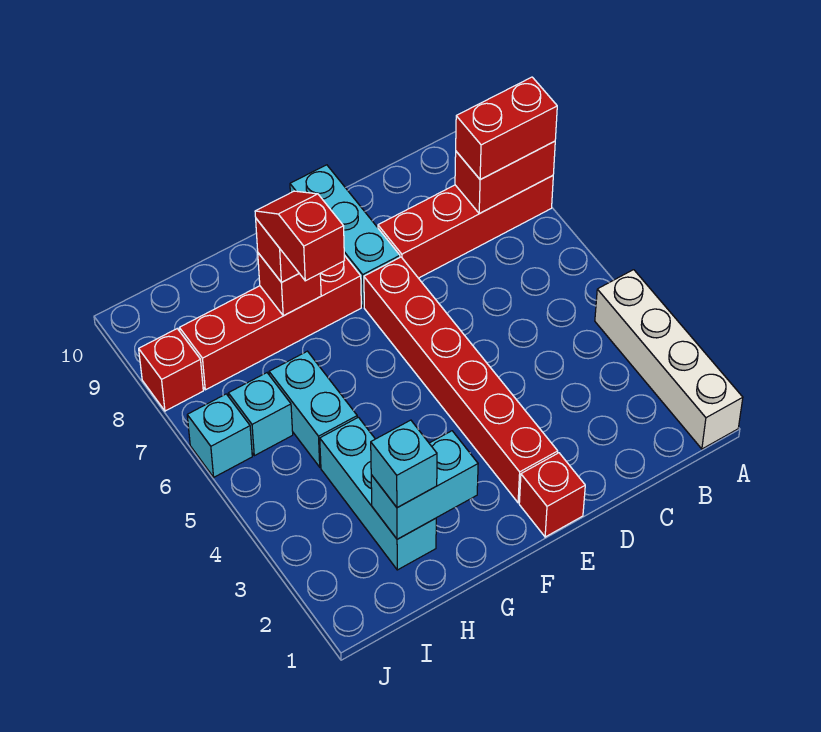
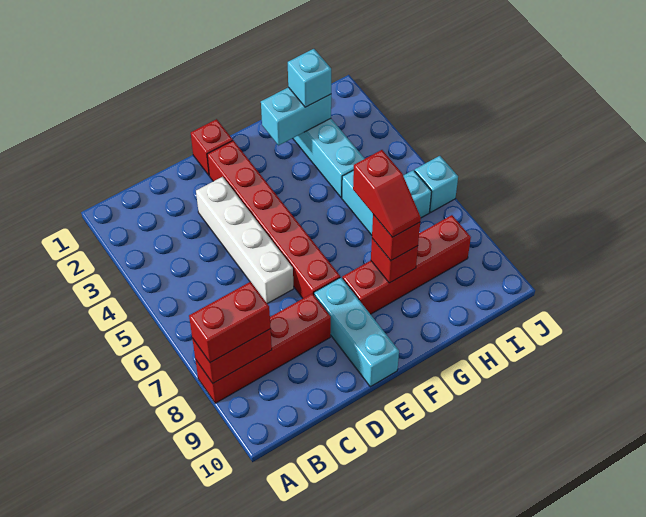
white 1x4 brick [595,270,743,449] -> white 1x4 brick moved to [196,177,294,304]
red 1x1 brick [139,329,203,411] -> none

